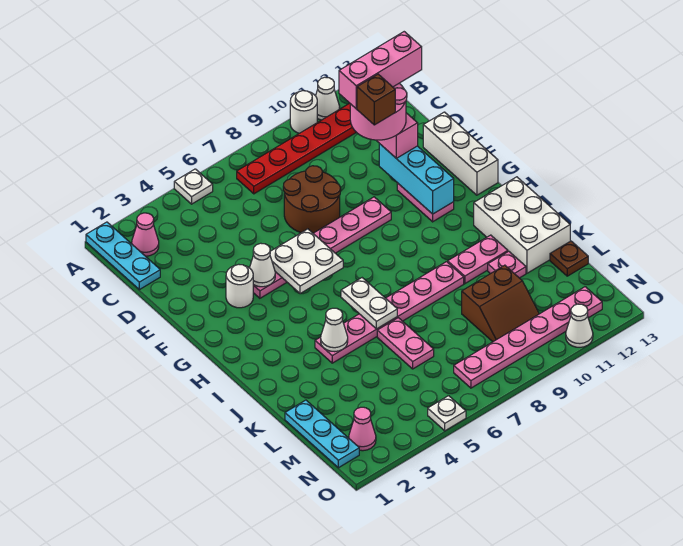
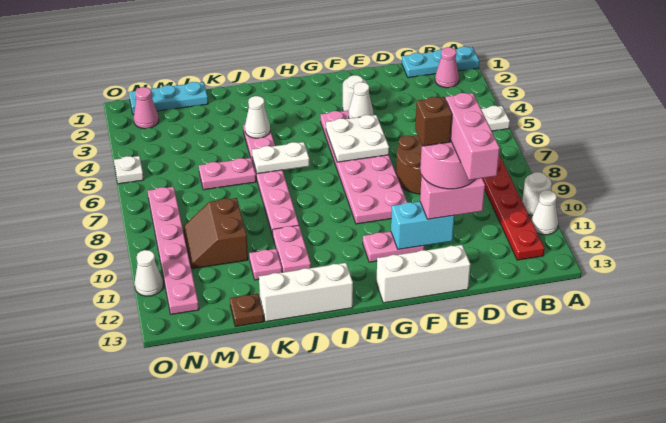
cyan 1x3 brick [379,144,454,214] -> cyan 1x2 brick [391,202,454,249]
pink 1x6 plate [253,197,391,298] -> pink 2x6 plate [321,110,407,224]
white 2x3 brick [474,177,570,273] -> white 1x3 brick [259,263,353,322]

